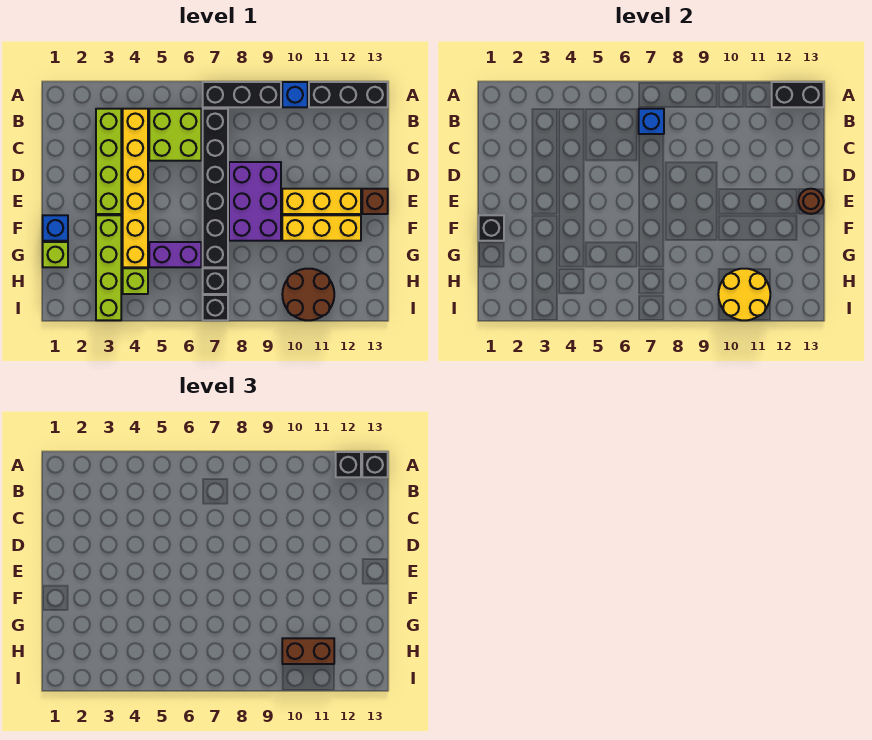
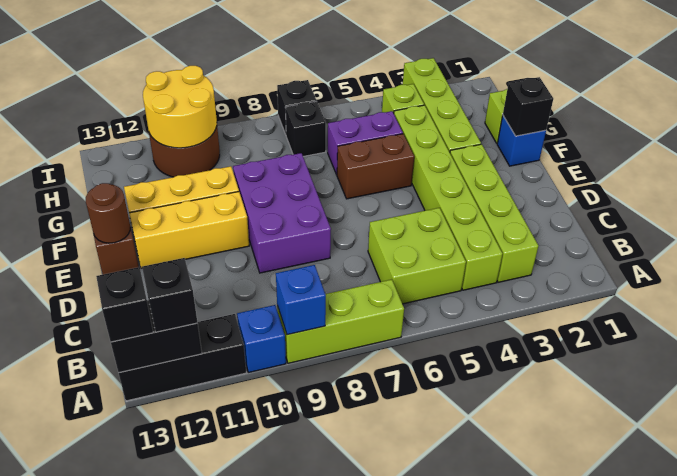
black 1x3 brick [203,82,281,107] -> lime 1x3 brick [277,279,404,363]
yellow 1x6 brick [123,109,148,267] -> lime 1x6 brick [394,105,502,290]
black 1x6 brick [203,109,228,267] -> none
blue 1x1 brick [639,109,664,134] -> blue 1x1 brick moved to [276,265,326,335]
brown 1x2 brick [282,638,334,664] -> brown 1x2 brick moved to [337,134,414,199]

